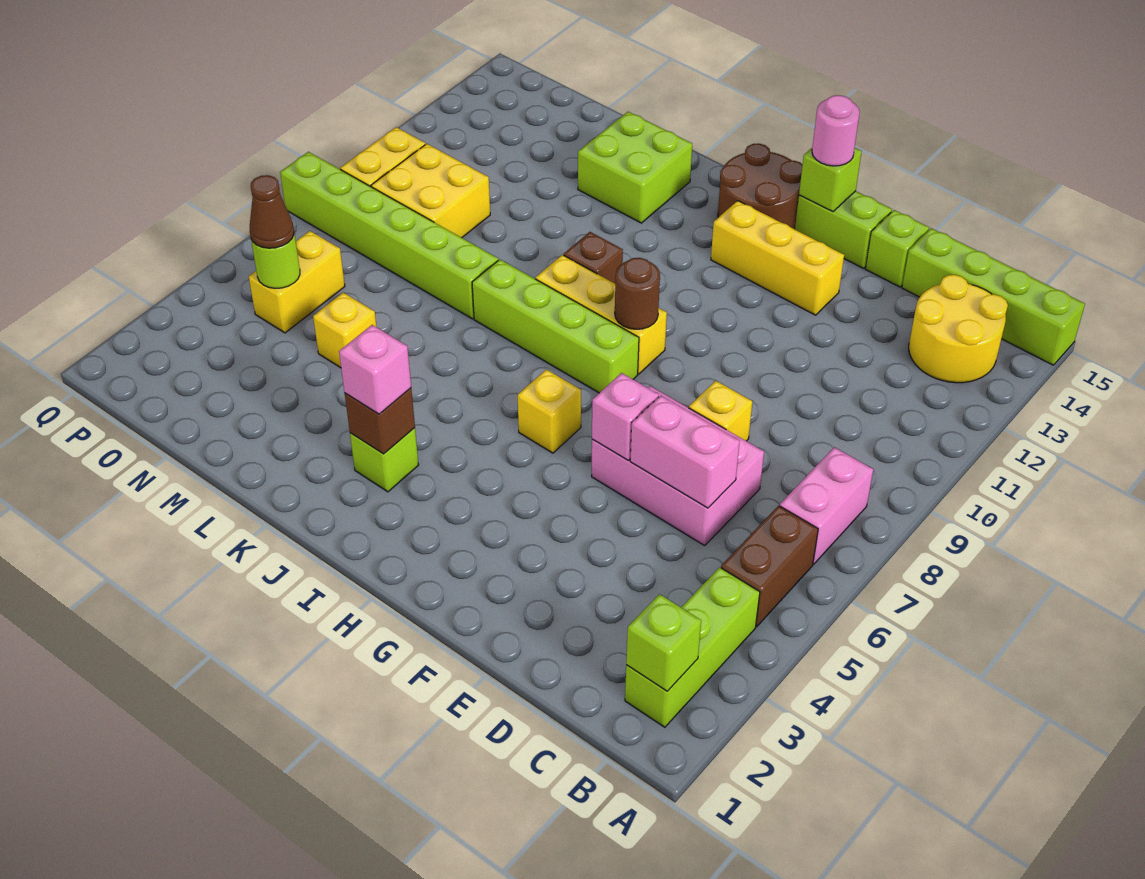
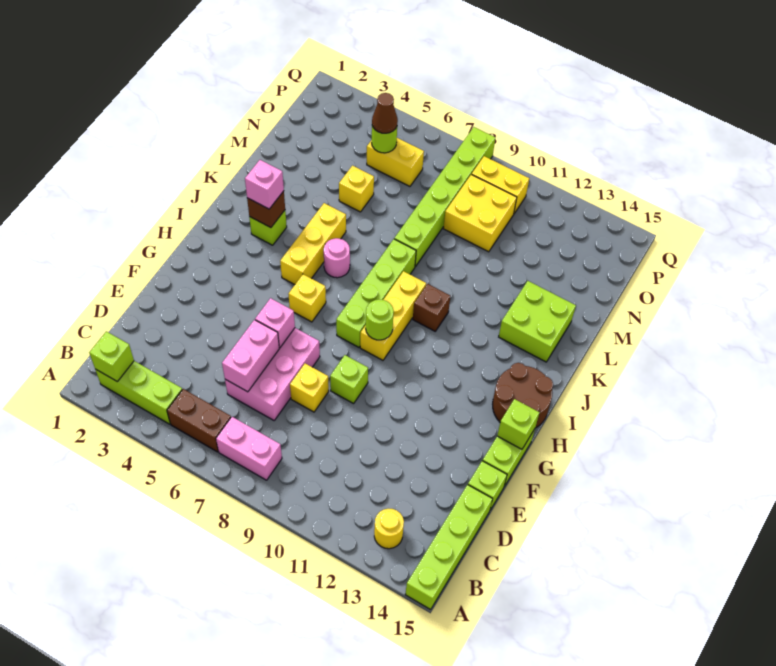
yellow 2x2 round brick [909,275,1008,383] -> yellow 1x1 round brick [374,509,404,549]
none -> lime 1x1 brick [330,355,368,404]
yellow 1x3 brick [711,201,844,315] -> yellow 1x3 brick moved to [280,203,346,285]
pink 1x1 round brick [812,95,860,166] -> pink 1x1 round brick moved to [324,238,350,278]
brown 1x1 round brick [615,258,660,329] -> lime 1x1 round brick [366,299,394,340]

